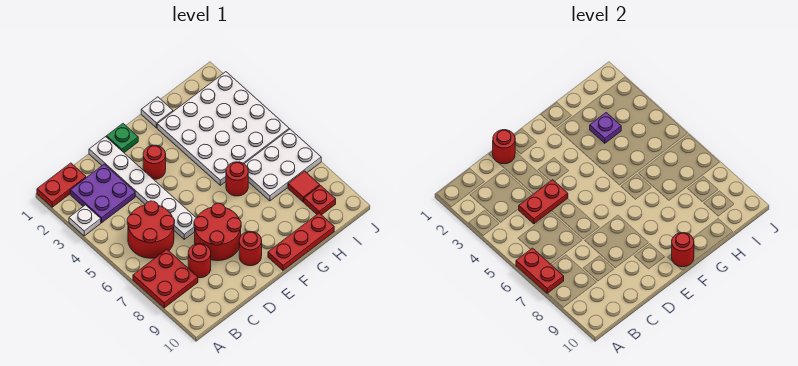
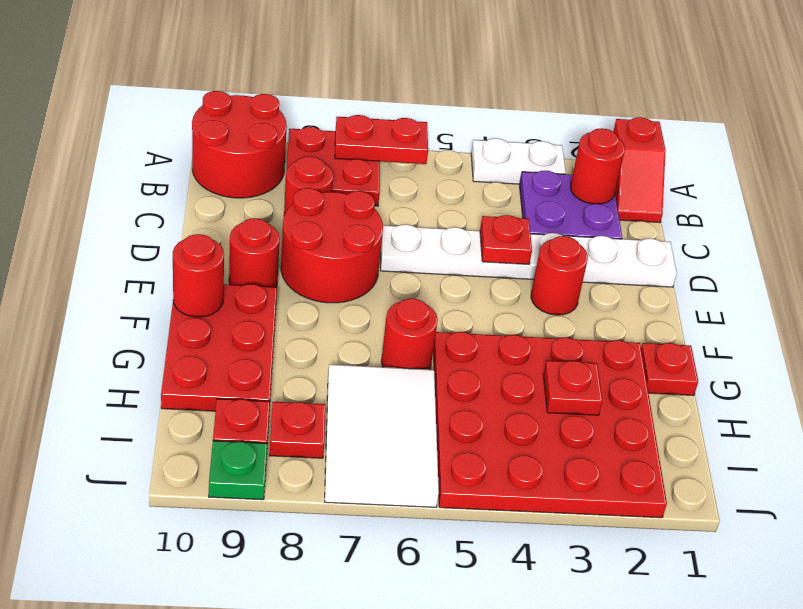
red 1x2 plate [37,163,86,207] -> red 1x2 slope [613,117,666,223]
white 1x1 plate [69,205,101,236] -> white 1x2 plate [471,138,566,184]
red 2x2 round brick [127,201,175,258] -> red 2x2 round brick moved to [192,91,287,198]
red 1x2 plate [519,180,568,224] -> red 1x1 plate [480,215,532,264]
red 1x1 round brick [493,130,515,164] -> red 1x1 round brick moved to [570,128,625,204]
green 1x1 plate [106,124,138,153] -> green 1x1 plate moved to [209,441,267,500]
red 1x3 plate [268,213,334,270] -> red 2x3 plate [161,284,277,411]
white 1x1 plate [141,97,173,128] -> red 1x1 plate [641,343,698,396]
white 4x4 plate [157,72,289,185] -> red 4x4 plate [433,332,667,518]
purple 1x1 plate [590,113,621,143] -> red 1x1 plate [543,361,602,415]
white 2x3 plate [245,129,321,201] -> white 2x3 tile [325,364,439,507]
red 1x1 tile [288,171,320,202] -> red 1x1 plate [269,402,325,458]

